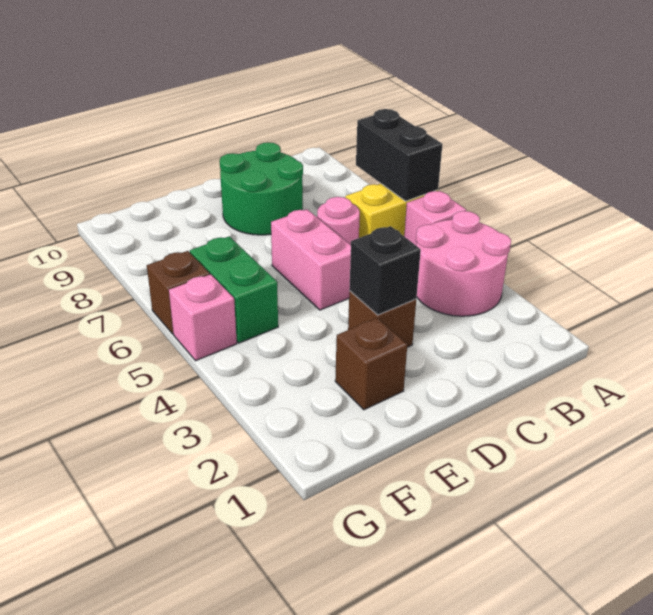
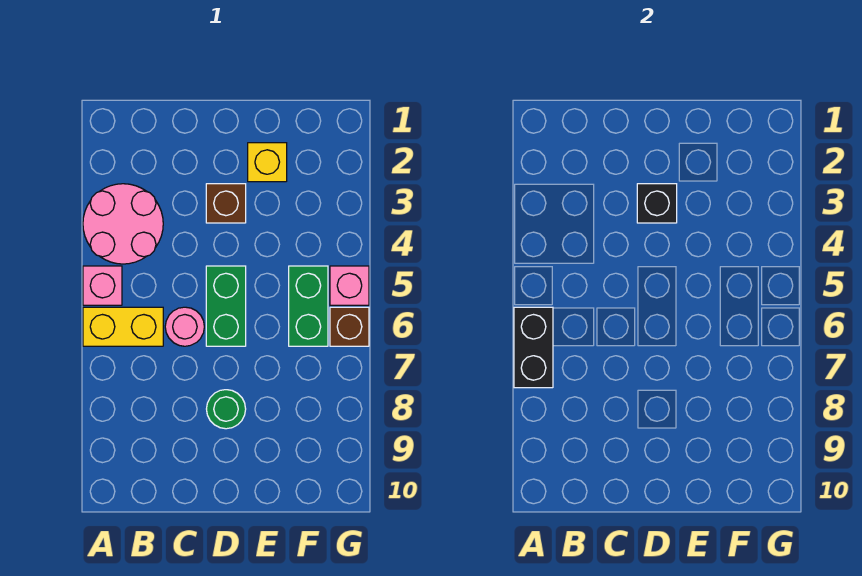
green 2x2 round brick [220,142,303,235] -> green 1x1 round brick [207,390,246,429]
pink 1x2 brick [271,209,351,310] -> green 1x2 brick [206,266,246,346]
brown 1x1 brick [335,318,407,410] -> yellow 1x1 brick [248,143,287,182]

